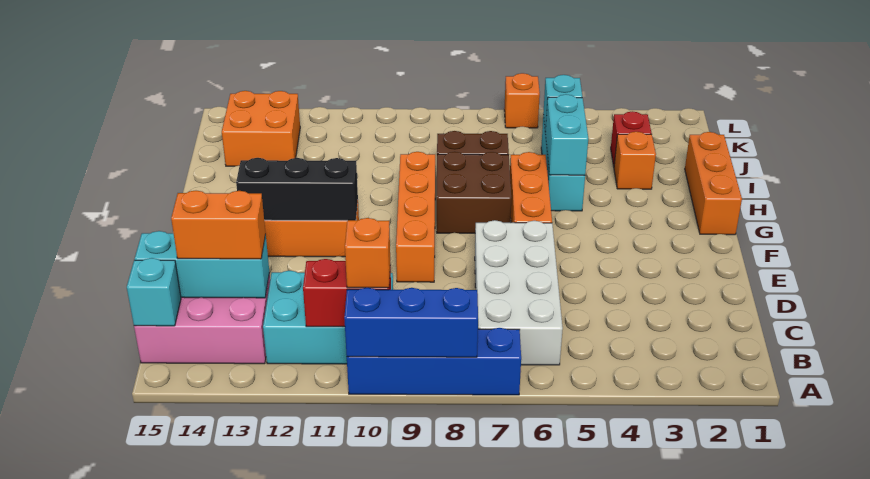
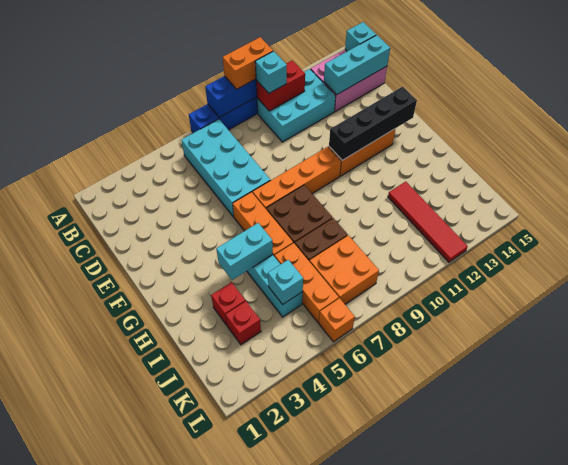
white 2x4 brick [475,220,563,365] -> cyan 2x4 brick [181,119,270,217]
orange 1x1 brick [345,218,390,288] -> cyan 1x1 brick [255,51,287,93]
orange 1x2 brick [171,191,266,259] -> orange 1x2 brick moved to [223,37,273,89]
orange 1x4 brick [396,152,435,282] -> orange 1x4 brick turned to [253,147,341,209]
black 1x3 brick [236,158,358,220] -> black 1x4 brick [329,87,417,160]
orange 1x3 brick [685,132,742,235] -> orange 1x3 brick moved to [274,243,339,323]
cyan 1x2 brick [545,94,588,175] -> cyan 1x2 brick turned to [216,223,273,280]
orange 1x1 brick [614,132,656,189] -> red 1x1 brick [211,282,245,325]
none -> red 1x4 tile [388,182,468,262]
orange 2x2 brick [222,91,300,166] -> orange 2x2 brick moved to [310,235,379,304]

